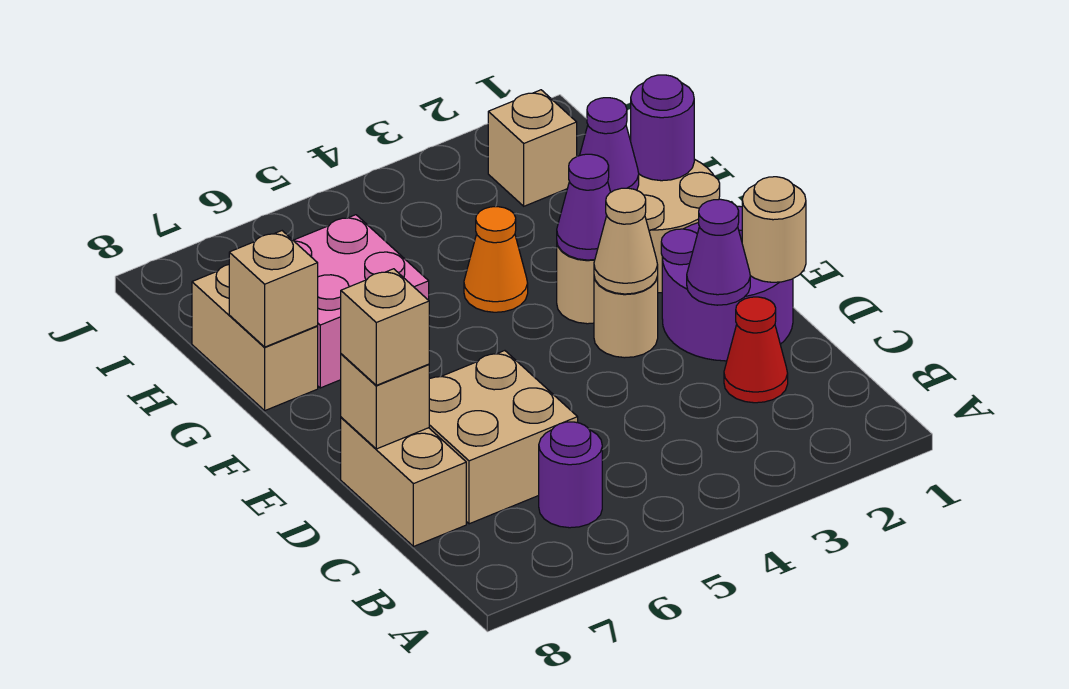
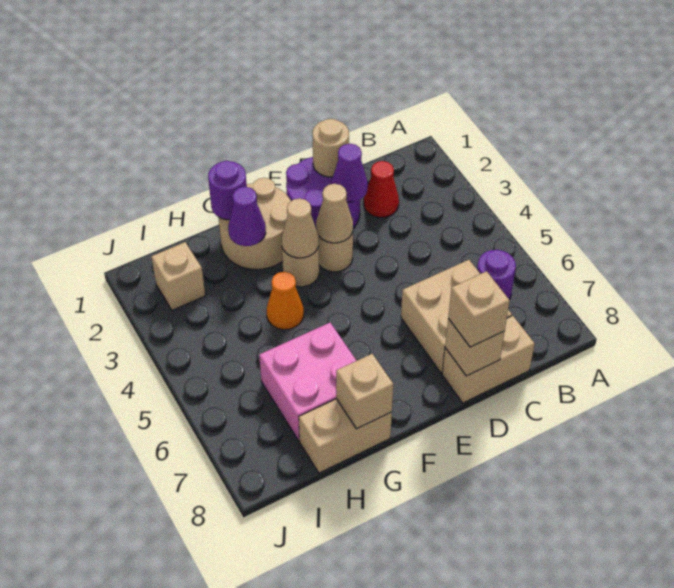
purple 1x1 cone [557,154,611,260] -> tan 1x1 cone [281,199,319,258]

